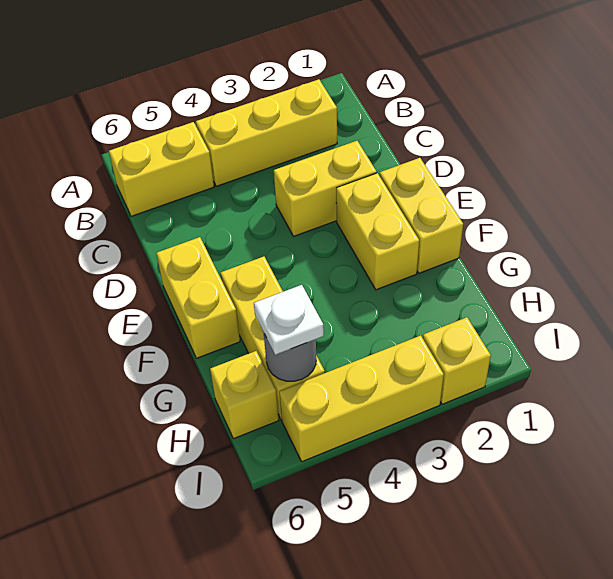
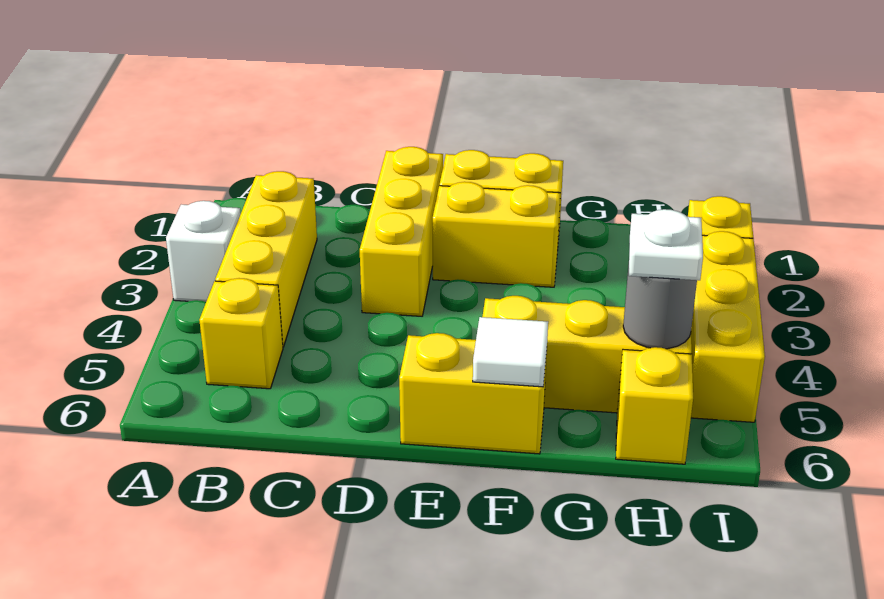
none -> white 1x1 brick [166,201,241,302]
yellow 1x2 brick [109,122,214,216] -> yellow 1x1 brick [199,278,283,389]
yellow 1x2 brick [274,141,377,236] -> yellow 1x3 brick [360,147,443,316]
none -> white 1x1 tile [473,317,548,387]

